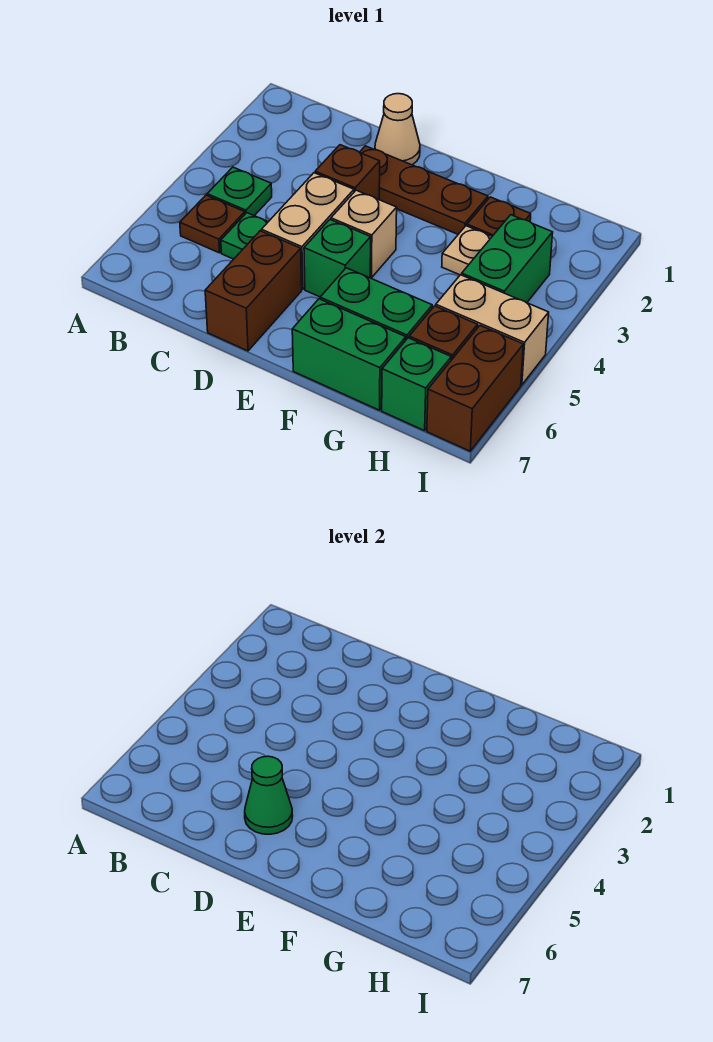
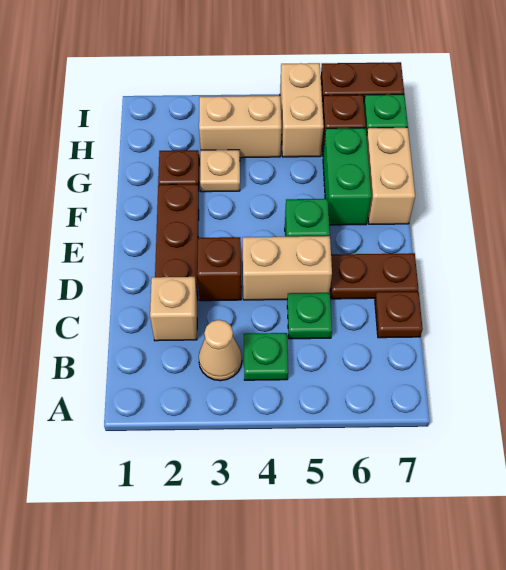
brown 1x1 plate [180,195,245,253] -> brown 1x1 plate moved to [375,292,423,338]
tan 1x1 cone [375,94,420,165] -> tan 1x1 cone moved to [199,320,242,381]
brown 1x2 brick [205,231,302,351] -> brown 1x2 plate [330,253,418,299]
green 1x1 cone [245,756,292,834] -> none
tan 1x1 brick [331,190,397,278] -> tan 1x1 brick moved to [150,277,197,341]
green 1x2 brick [292,299,406,410] -> tan 1x2 brick [367,127,415,224]
green 1x2 brick [462,215,553,303] -> tan 1x2 brick [199,96,281,158]

